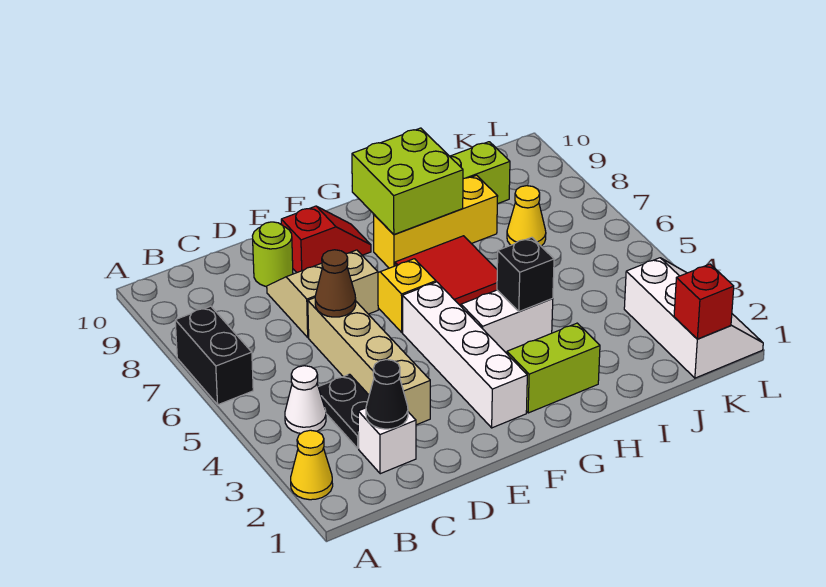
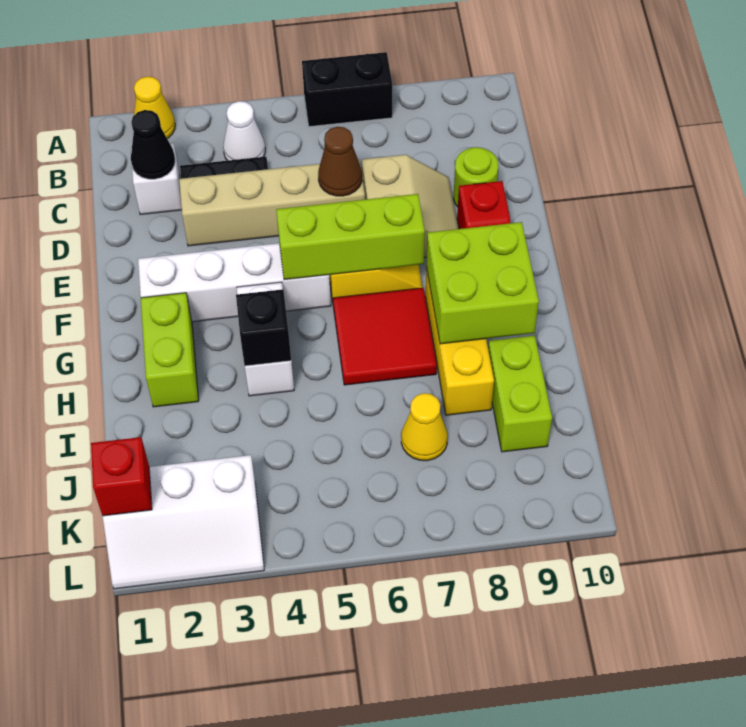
none -> lime 1x3 brick [276,194,425,280]

